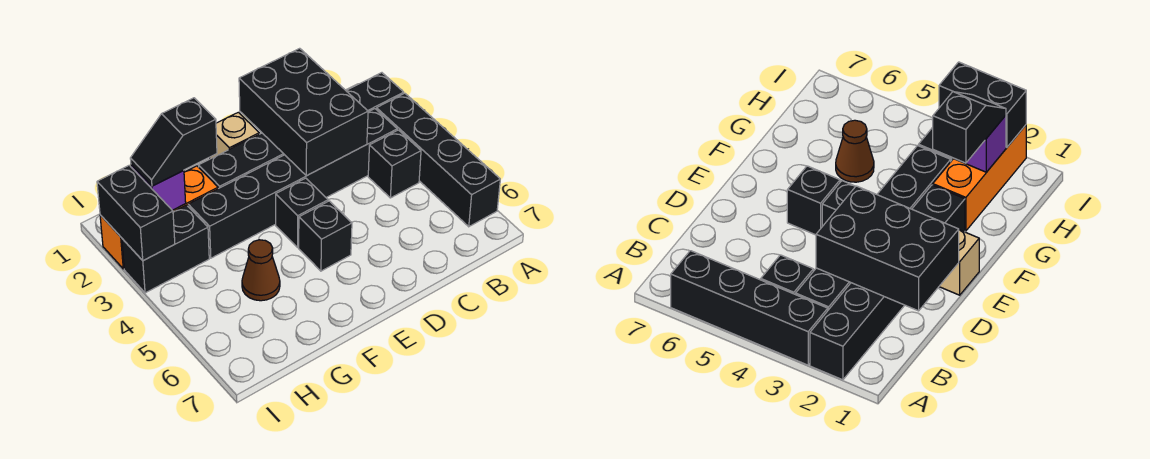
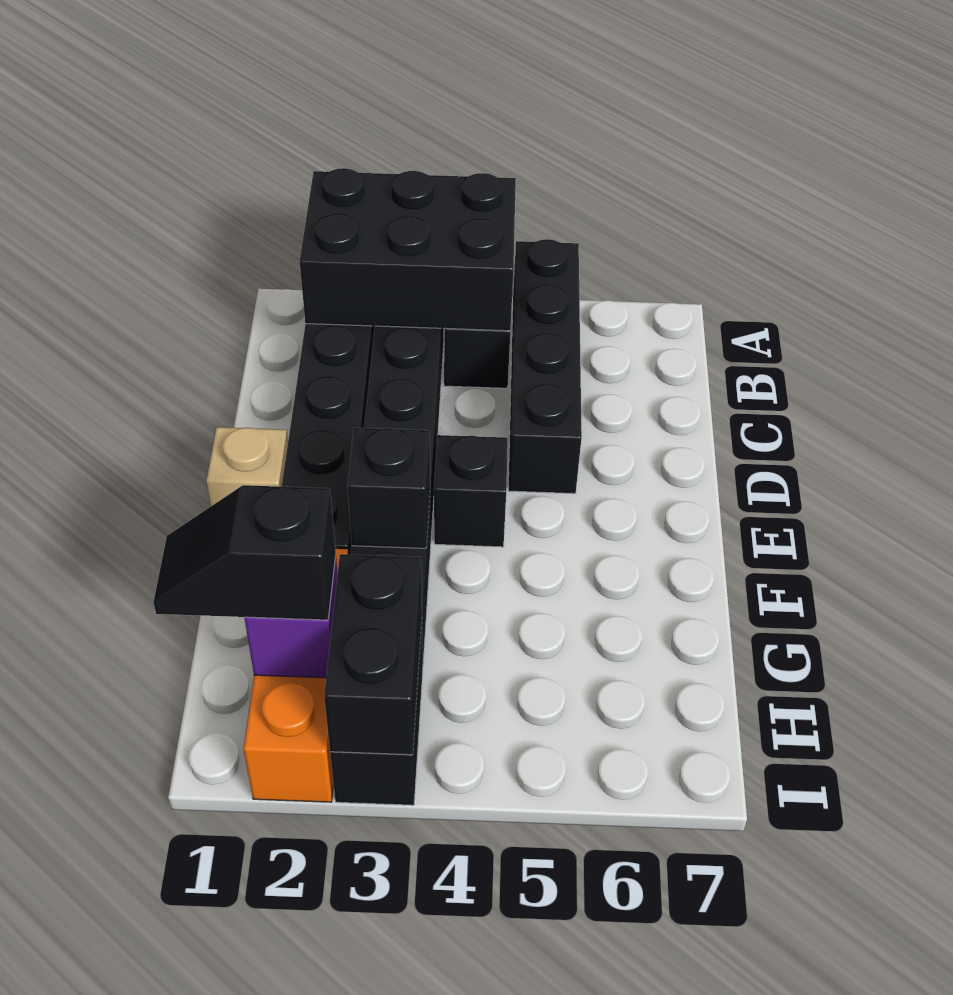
black 1x4 brick [376,93,500,227] -> black 1x4 brick turned to [508,239,582,494]
black 2x3 brick [239,48,368,176] -> black 2x3 brick moved to [300,168,516,331]
black 1x1 brick [299,201,352,271] -> black 1x1 brick moved to [348,428,430,548]
black 1x2 slope [130,98,217,186] -> black 1x2 slope turned to [153,485,336,620]
brown 1x1 cone [242,240,280,301] -> none
black 1x2 brick [97,165,175,261] -> black 1x2 brick turned to [324,554,422,755]

